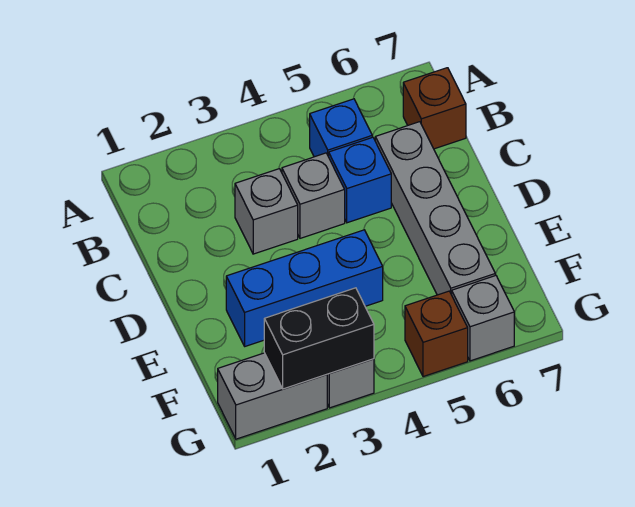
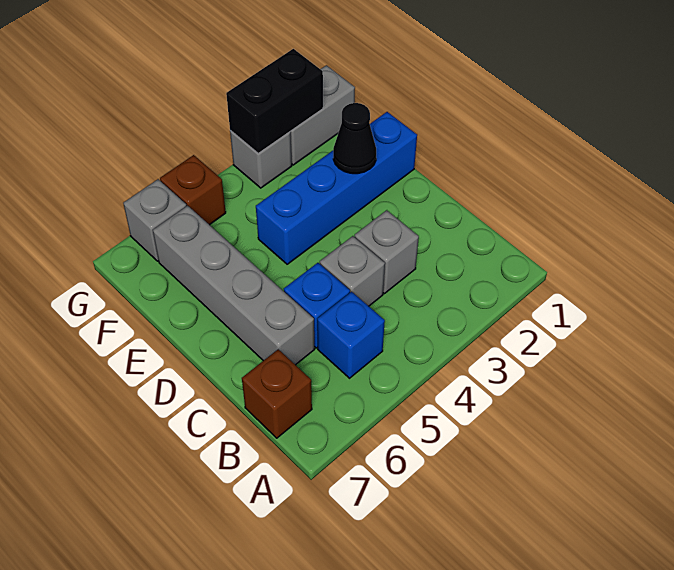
blue 1x3 brick [226,230,383,346] -> blue 1x4 brick [256,112,417,264]
none -> black 1x1 cone [333,103,376,174]

